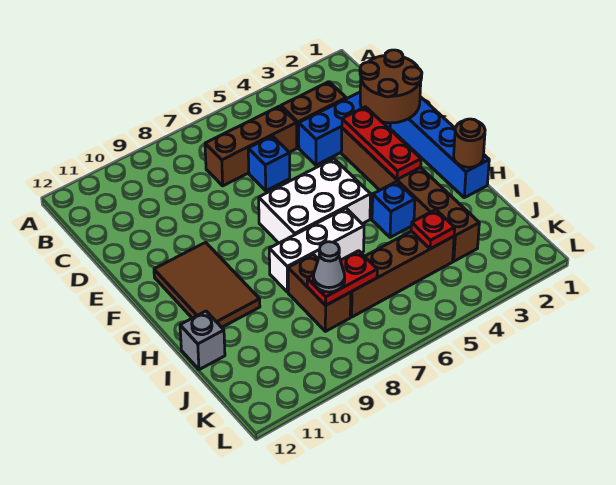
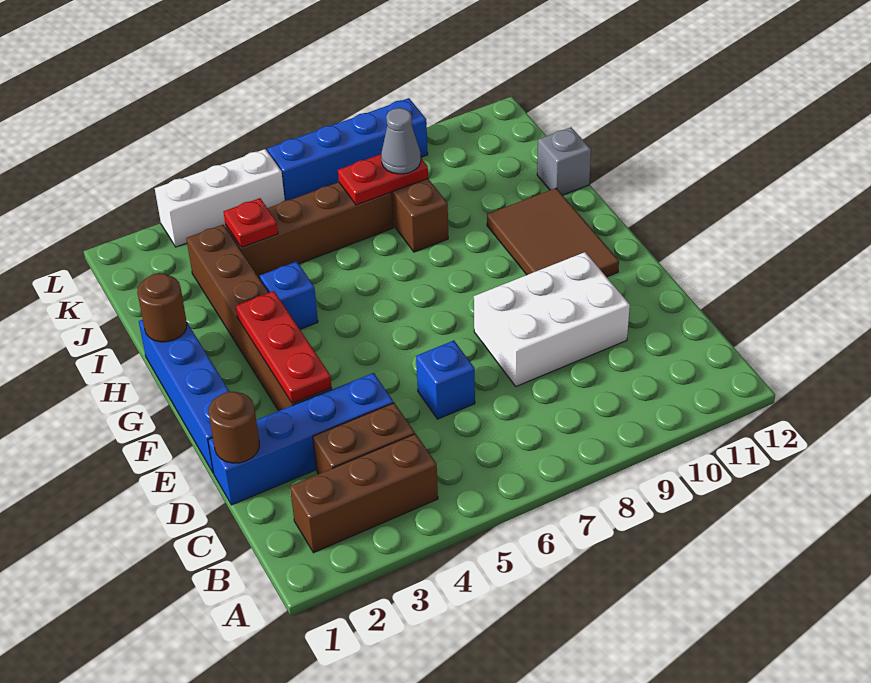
brown 1x3 brick [205,106,297,186] -> brown 1x3 brick moved to [290,434,438,553]
brown 2x2 round brick [360,50,422,123] -> brown 1x1 round brick [209,392,260,463]
white 2x3 brick [259,159,371,243] -> white 2x3 brick moved to [474,252,630,386]
white 1x3 brick [269,208,364,292] -> white 1x3 brick moved to [155,149,285,247]
none -> blue 1x4 brick [267,98,428,201]

